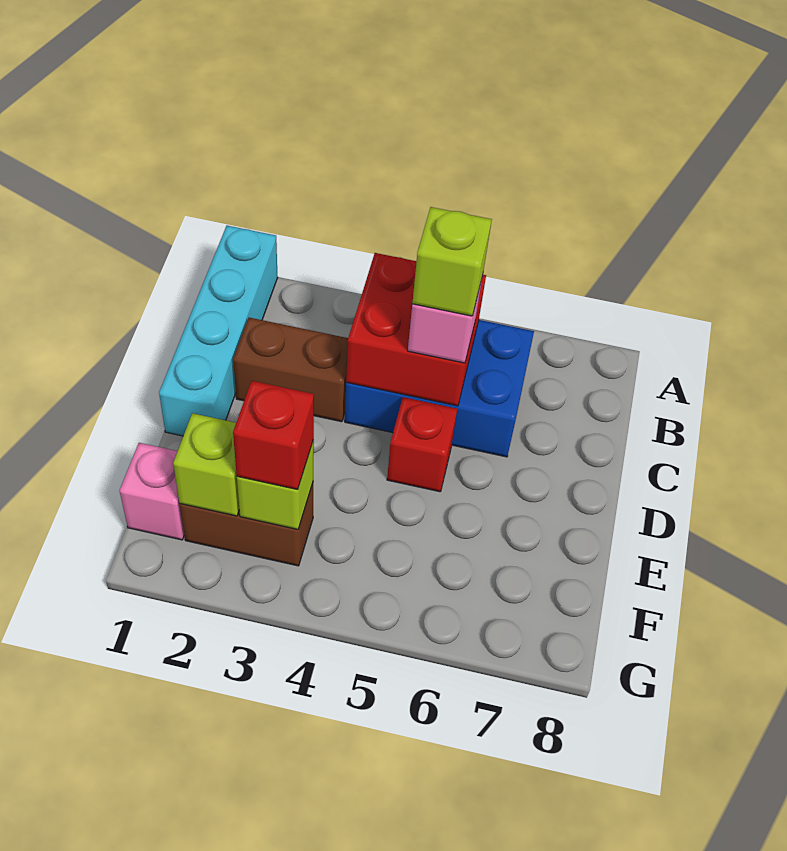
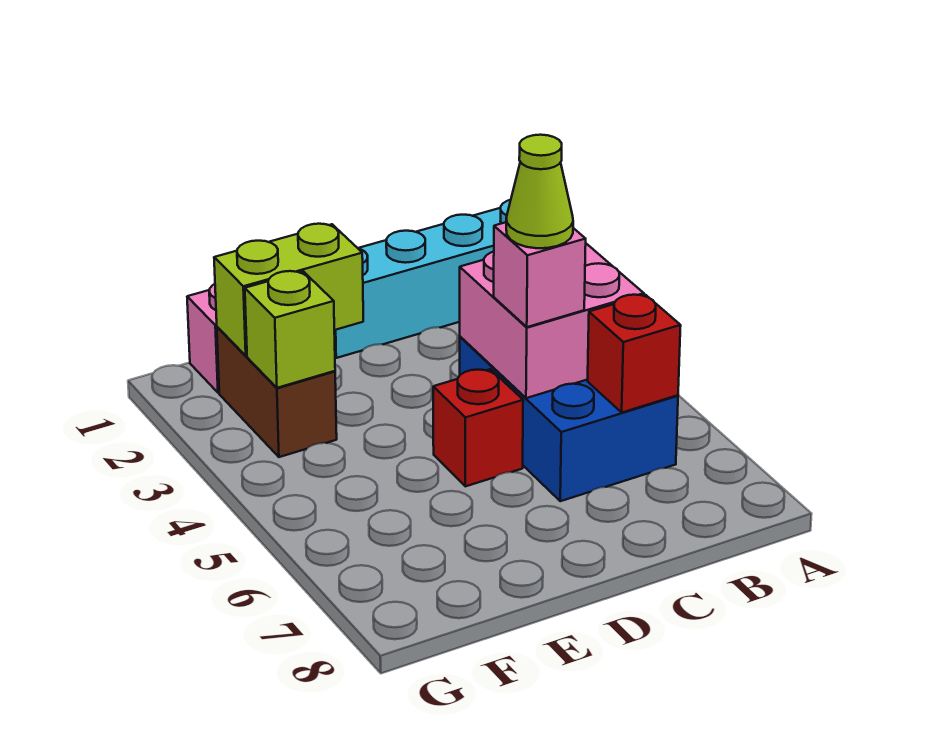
red 2x2 brick [346,253,486,406] -> pink 2x2 brick [460,244,644,398]
brown 1x2 brick [233,318,348,422] -> none
lime 1x1 brick [412,207,492,316] -> lime 1x1 cone [506,135,573,248]
lime 1x1 brick [173,413,239,516] -> lime 1x2 brick [214,224,363,356]
red 1x1 brick [233,381,314,490] -> red 1x1 brick moved to [588,295,681,412]

